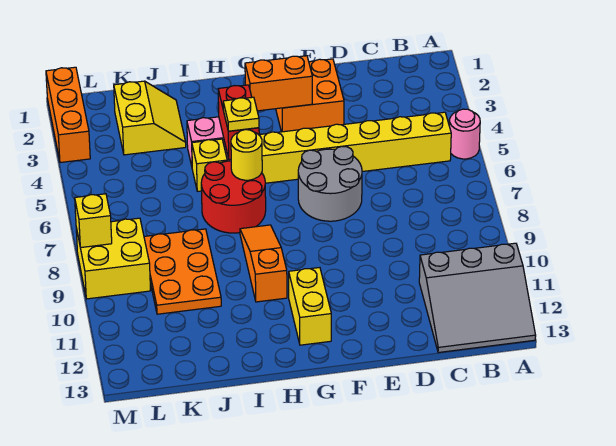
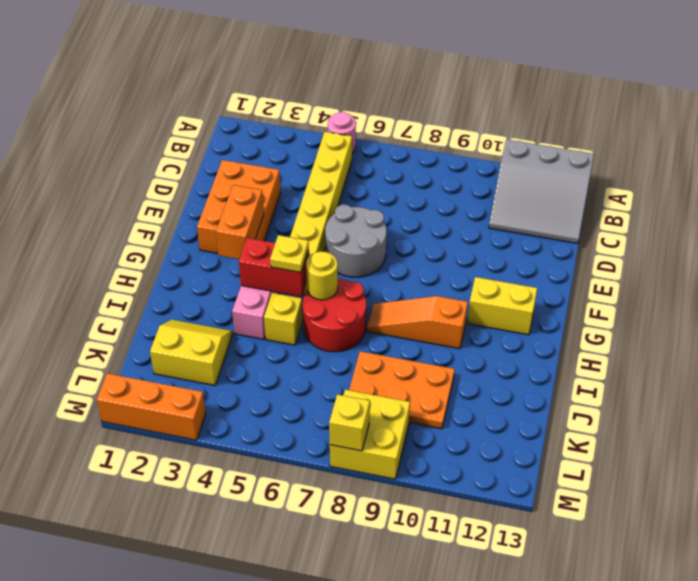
grey 3x3 slope [419,243,536,353] -> grey 3x3 slope turned to [489,139,594,244]
orange 2x2 brick [276,59,344,132] -> orange 2x3 brick [197,160,281,253]

